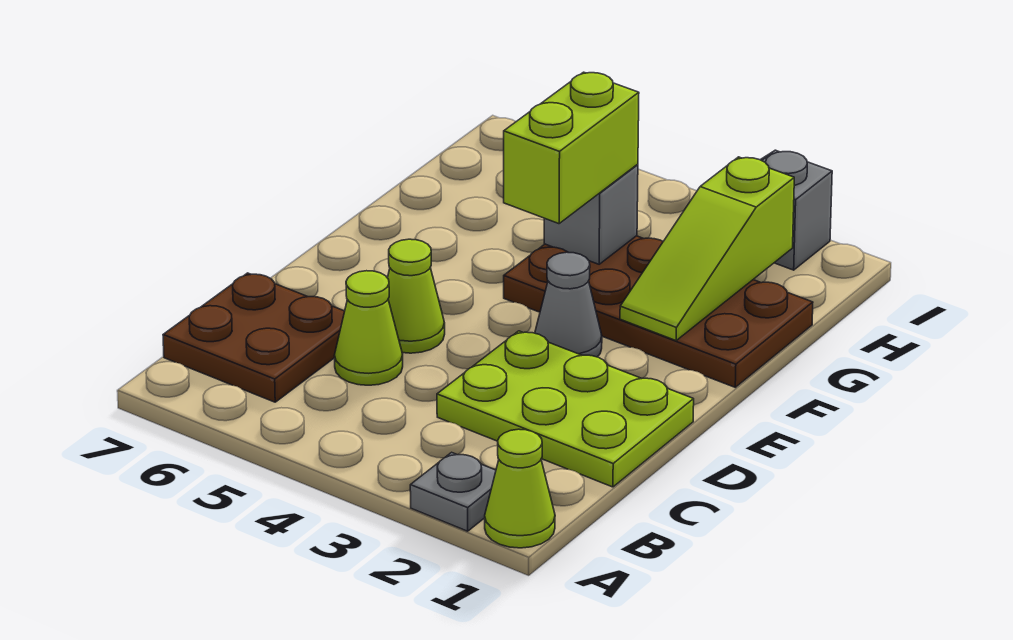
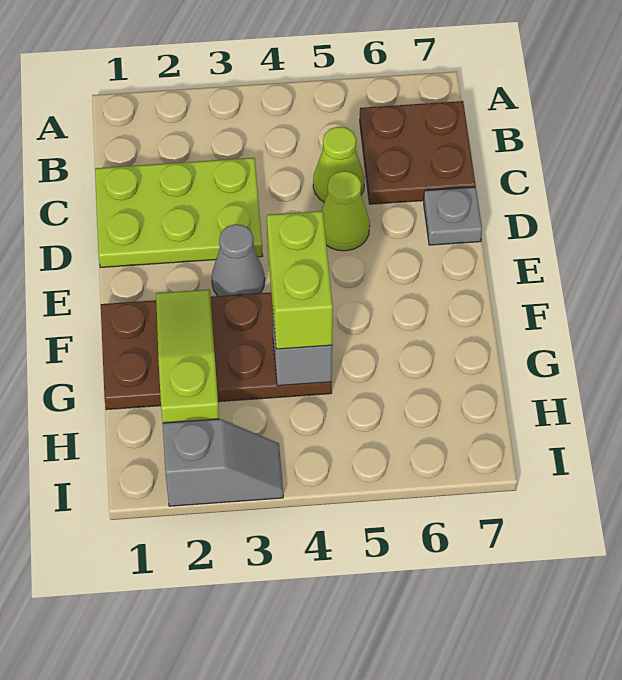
lime 1x1 cone [485,429,555,548] -> none
grey 1x1 plate [410,452,496,531] -> grey 1x1 plate moved to [424,187,482,245]

